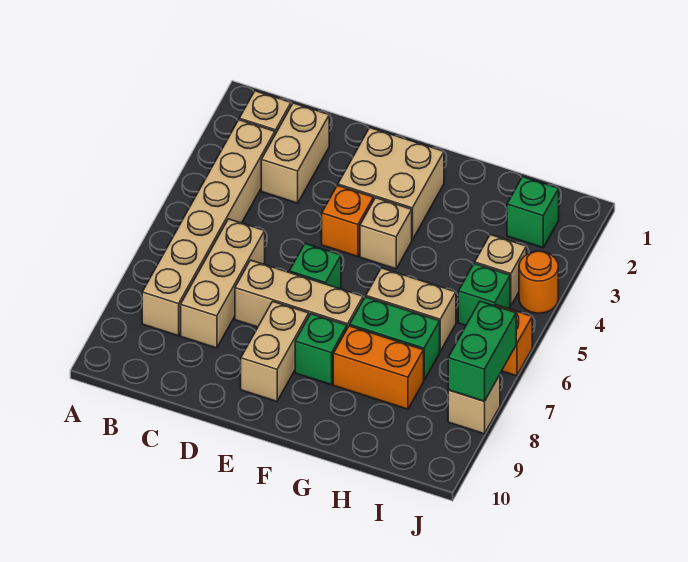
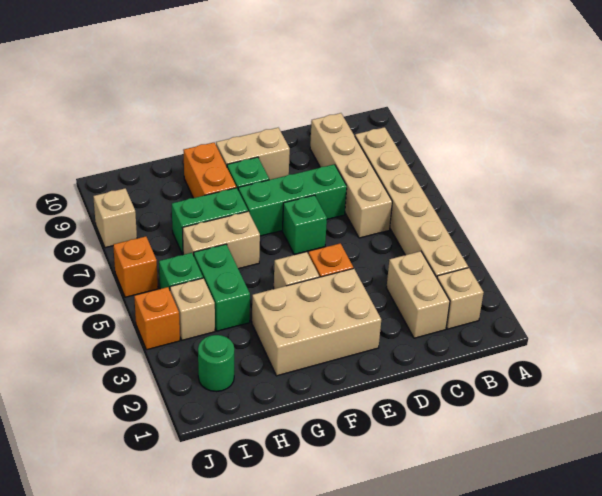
tan 1x3 brick [181,219,265,348] -> tan 1x4 brick [310,113,392,238]
tan 1x3 brick [235,260,363,328] -> green 1x3 brick [238,164,347,236]
tan 2x2 brick [338,128,444,240] -> tan 2x3 brick [252,268,381,376]
tan 1x2 brick [241,301,309,401] -> tan 1x2 brick turned to [216,128,290,180]
orange 1x2 brick [333,326,424,409] -> orange 1x2 brick turned to [183,143,236,198]
green 1x1 brick [507,177,559,248] -> green 1x1 round brick [198,335,234,392]
orange 1x1 round brick [519,251,558,313] -> orange 1x1 brick [134,287,180,350]
green 1x2 brick [448,301,516,401] -> green 1x2 brick moved to [194,244,250,331]

